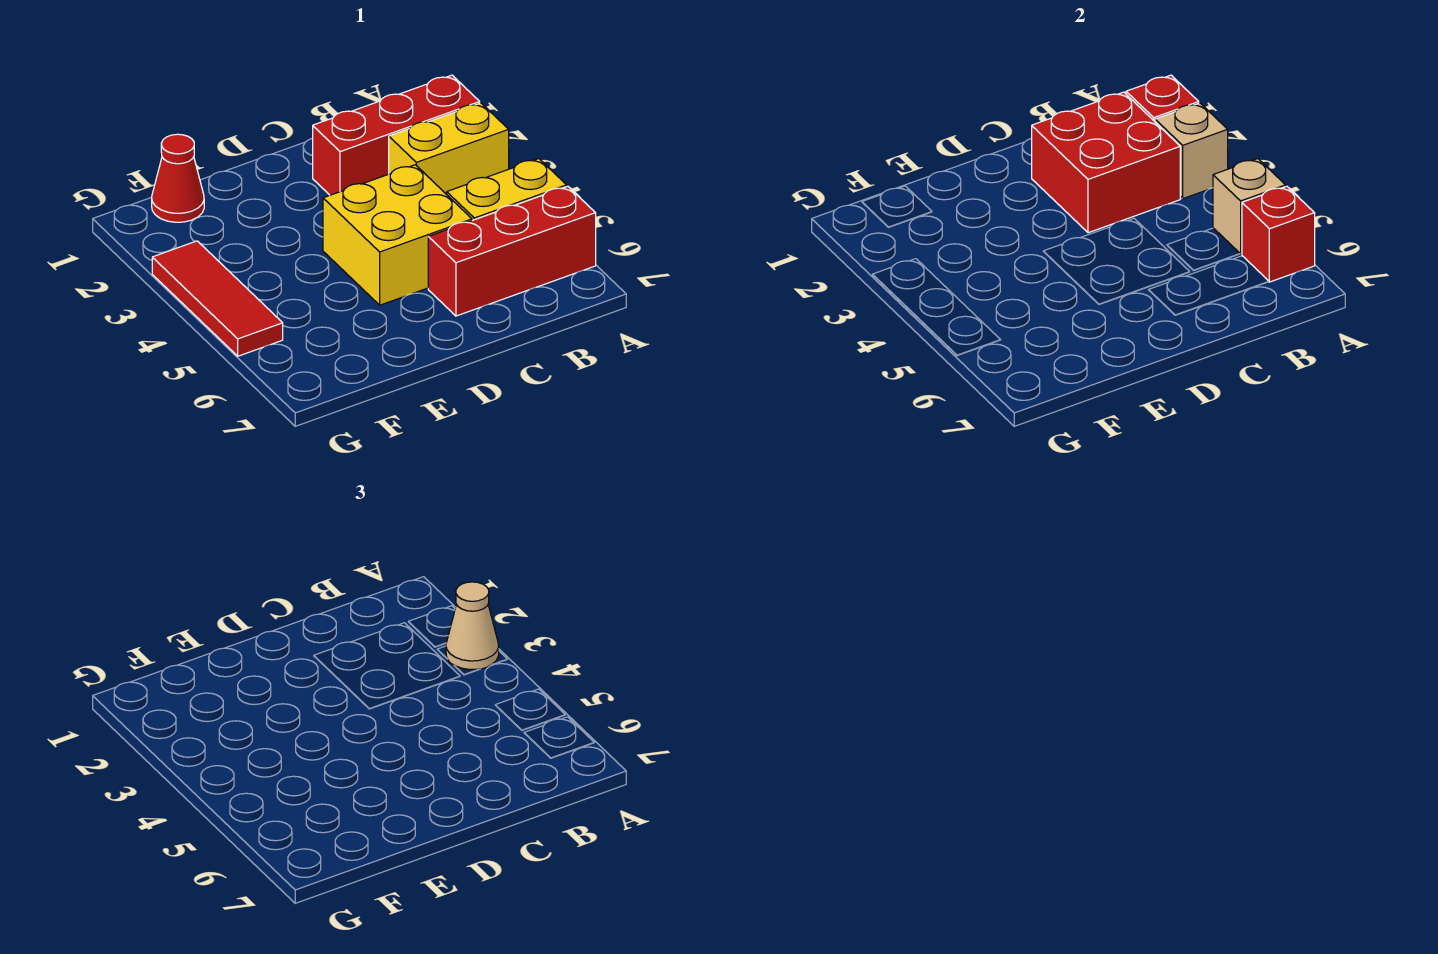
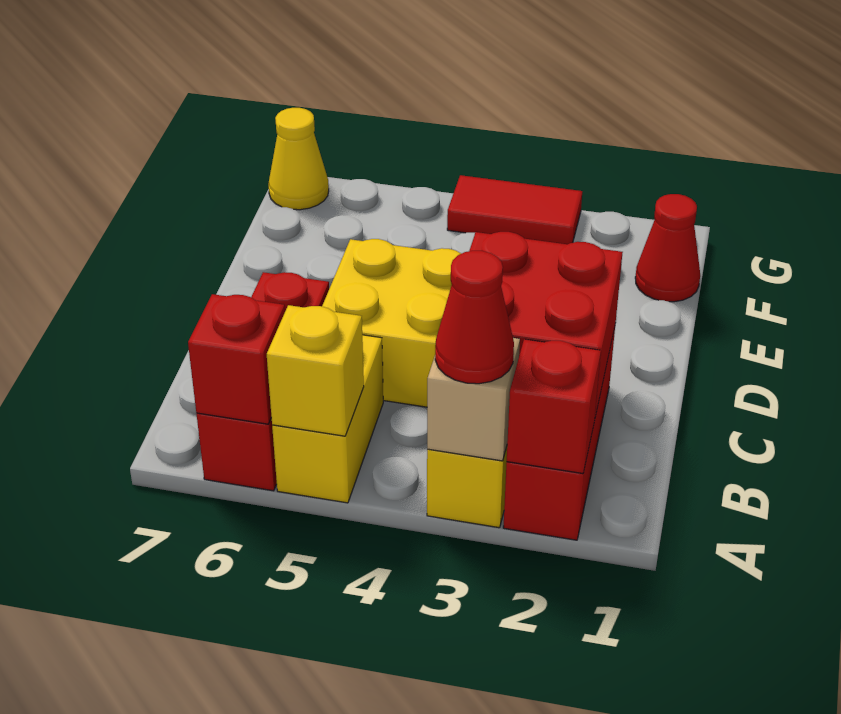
tan 1x1 cone [446,582,499,670] -> red 1x1 cone [435,251,514,384]
tan 1x1 brick [1213,159,1286,254] -> yellow 1x1 brick [267,305,364,436]
red 1x3 tile [152,241,283,356] -> red 1x2 tile [447,175,582,244]
none -> yellow 1x1 cone [268,108,329,210]

